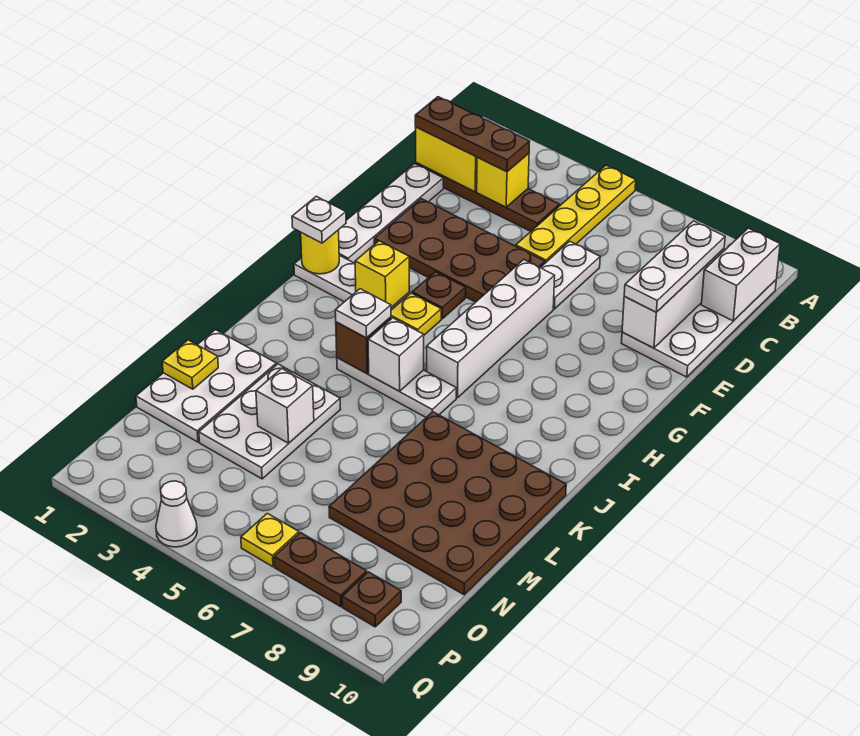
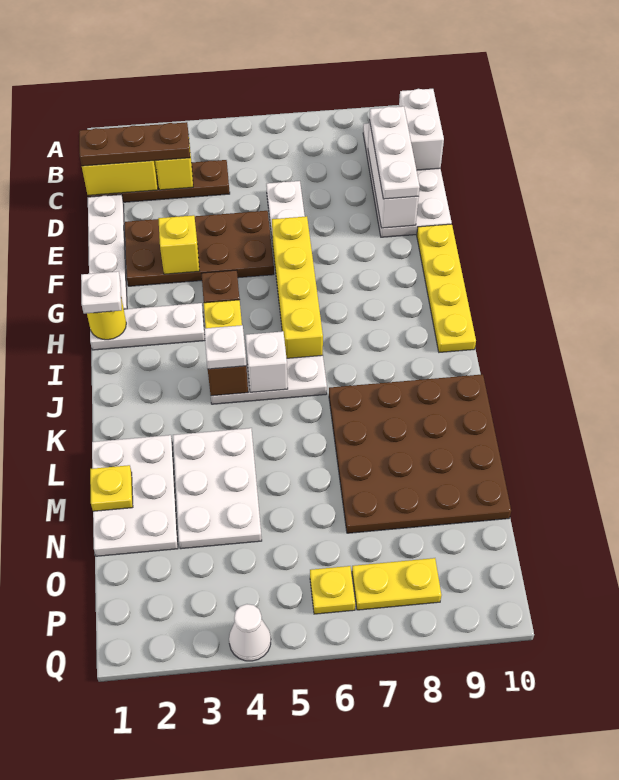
yellow 1x4 plate [516,165,636,263] -> yellow 1x4 plate moved to [417,224,476,352]
white 1x4 brick [427,260,555,398] -> yellow 1x4 brick [272,216,323,358]
yellow 1x1 brick [355,241,409,307] -> yellow 1x1 brick moved to [158,215,199,274]
white 1x1 brick [256,369,314,443] -> none
brown 1x2 plate [274,533,367,607] -> yellow 1x2 plate [352,558,441,610]
brown 1x1 plate [342,572,401,627] -> none

